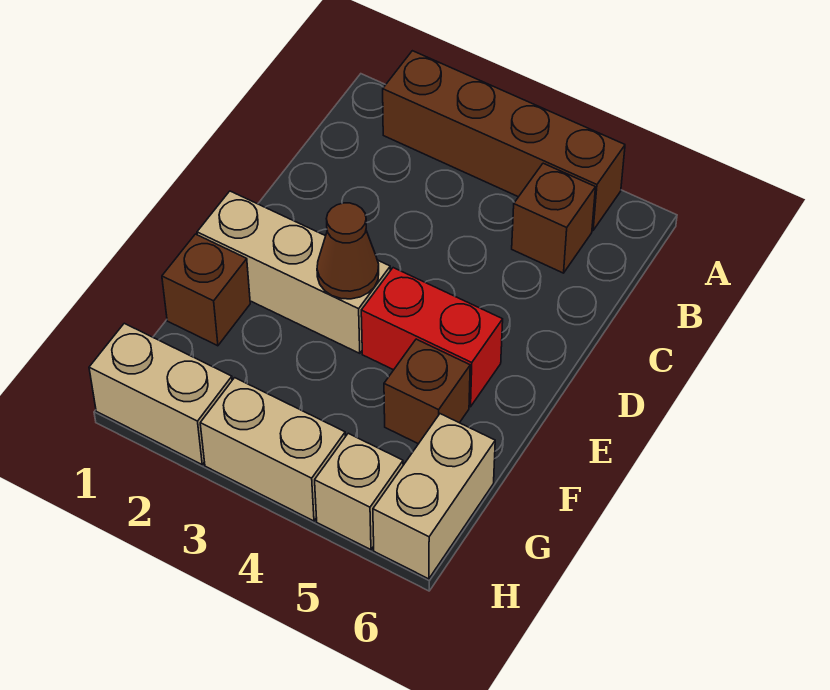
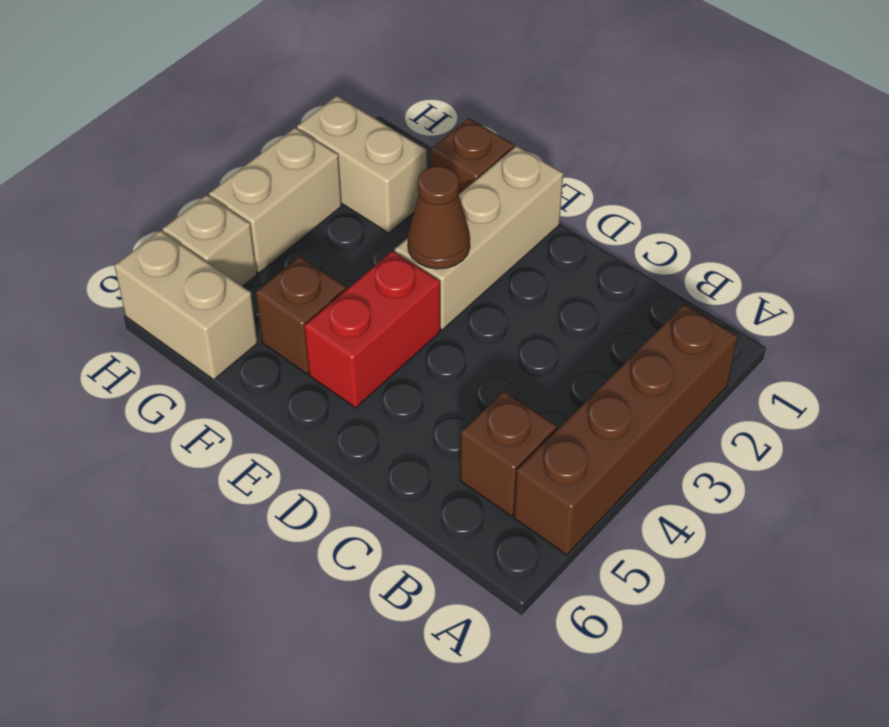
tan 1x2 brick [89,323,232,464] -> tan 1x2 brick turned to [297,96,427,233]

